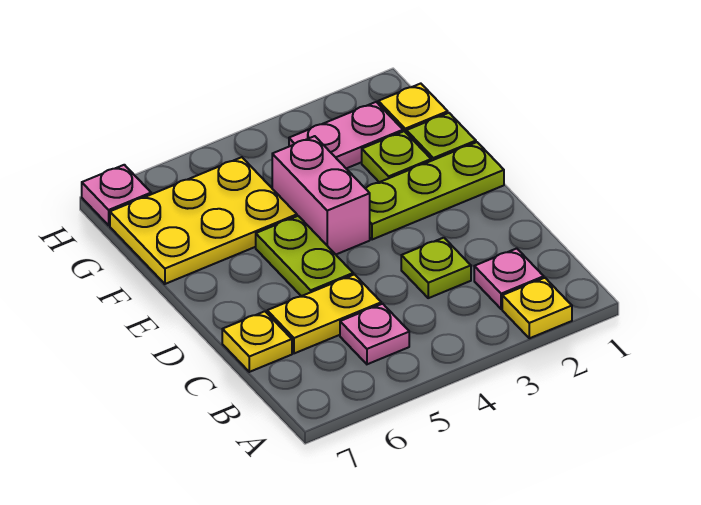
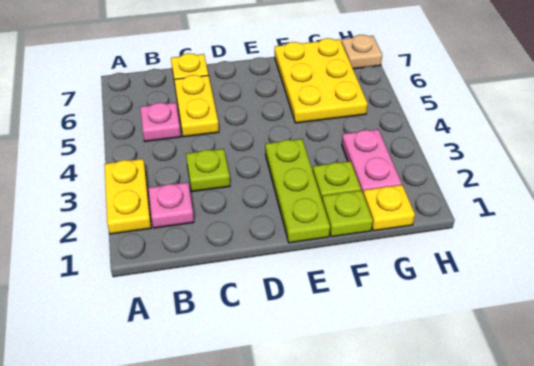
yellow 1x1 plate [502,278,572,338] -> yellow 1x2 plate [104,159,151,234]
lime 1x2 plate [256,216,353,296] -> none
pink 1x2 brick [272,136,370,254] -> none
pink 1x1 plate [82,165,151,225] -> tan 1x1 plate [342,35,382,69]

